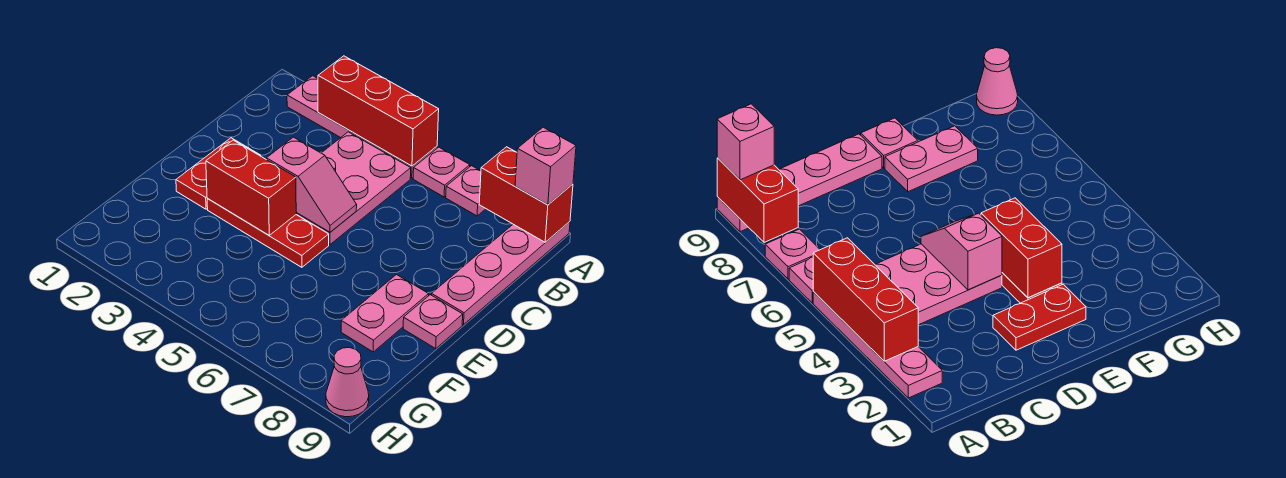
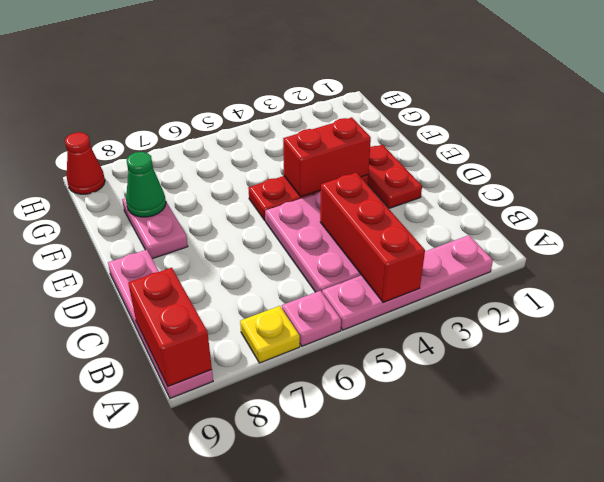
red 1x3 brick [318,56,439,166] -> red 1x3 brick turned to [320,173,425,303]
pink 1x1 plate [446,166,486,216] -> yellow 1x1 plate [240,306,300,363]
red 1x2 brick [479,147,573,242] -> red 1x2 brick turned to [128,268,212,386]
pink 1x1 brick [515,127,576,205] -> none
pink 1x2 slope [267,137,357,232] -> none
pink 1x1 plate [403,295,463,348] -> none
none -> green 1x1 cone [126,152,166,217]
pink 1x1 cone [326,348,369,417] -> red 1x1 cone [65,132,105,194]

